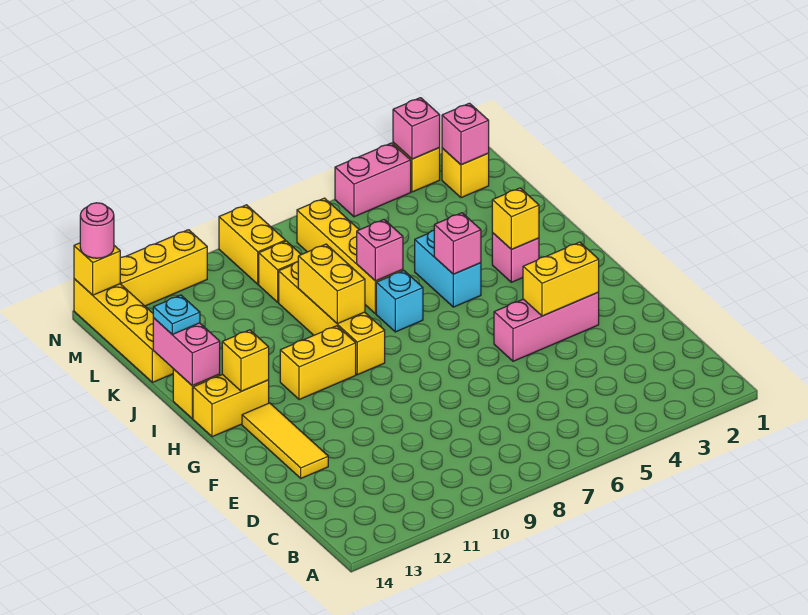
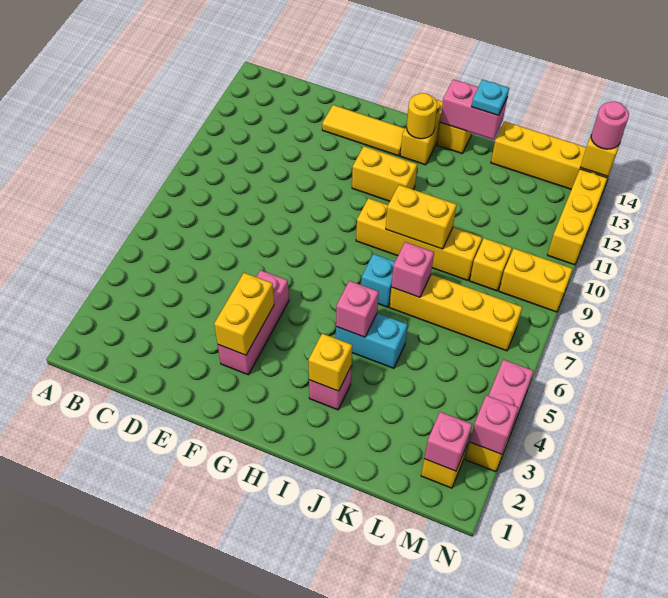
yellow 1x2 brick [280,326,356,400] -> yellow 1x2 brick turned to [352,146,417,201]
yellow 1x1 brick [222,330,269,391] -> yellow 1x1 round brick [407,93,437,139]

